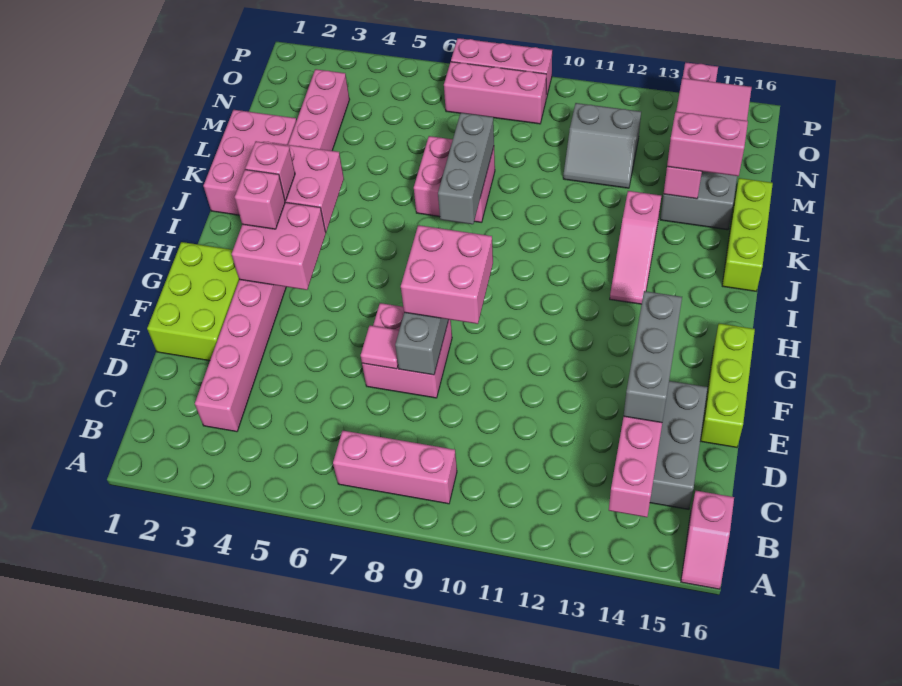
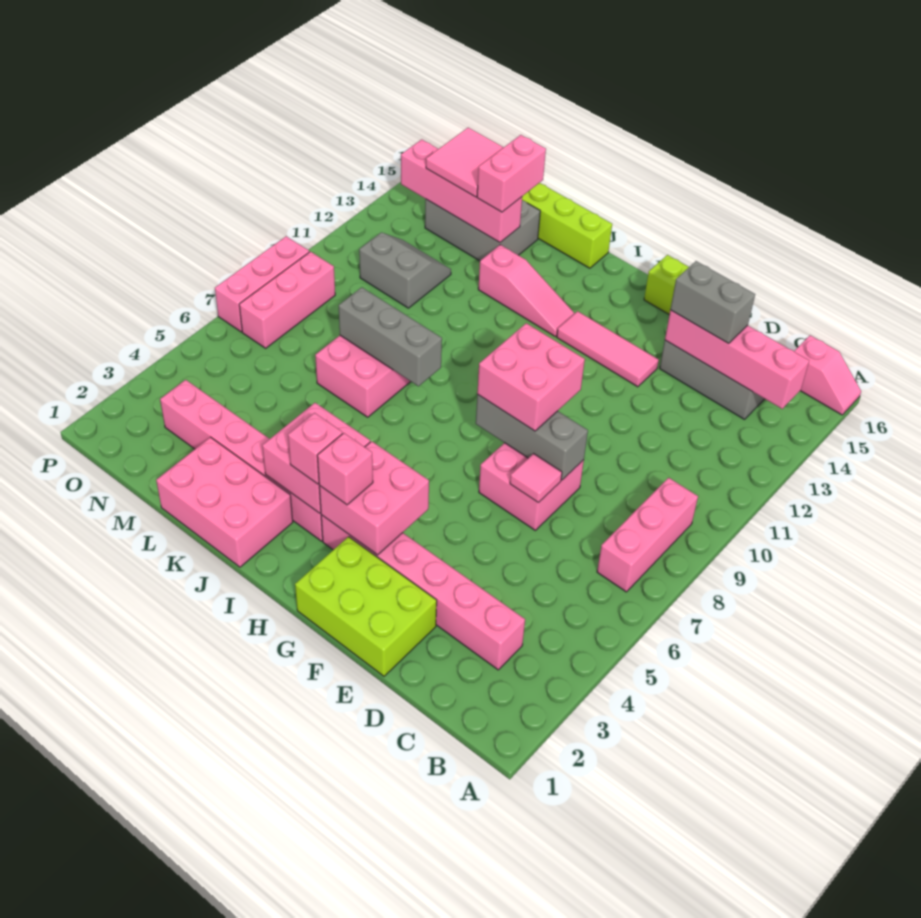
grey 1x3 brick [624,291,682,423] -> grey 1x2 brick [670,261,755,343]
none -> pink 1x3 tile [557,311,659,387]
grey 2x2 slope [563,103,641,188] -> grey 2x2 slope turned to [359,232,451,308]

